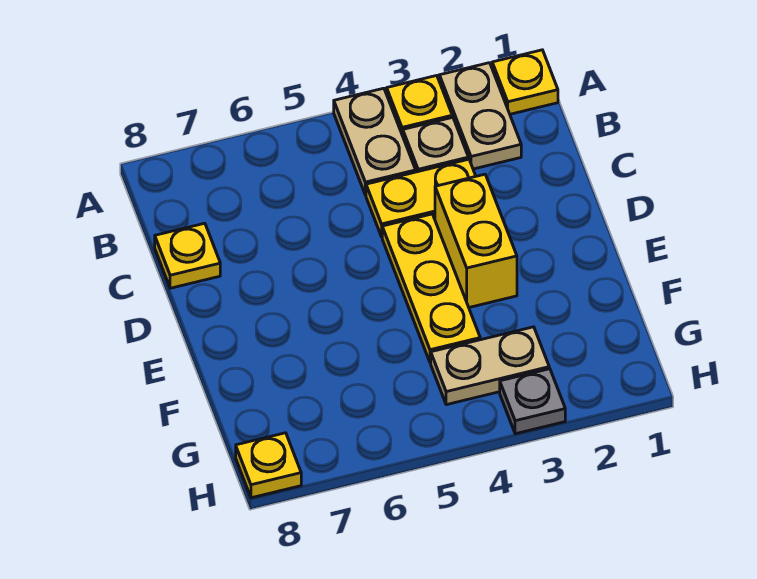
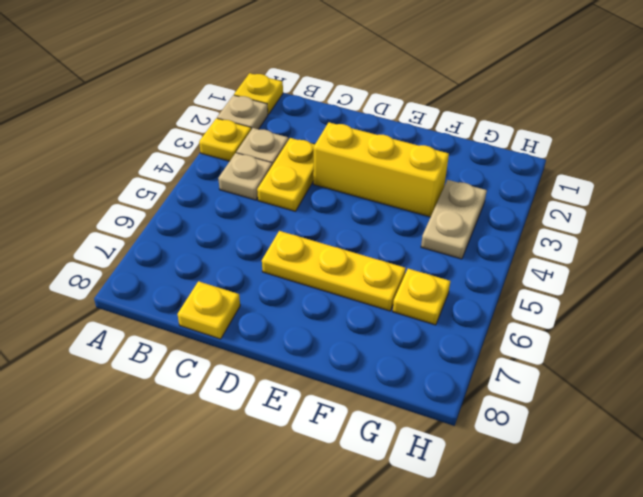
tan 1x2 plate [439,63,521,169] -> tan 1x1 plate [217,95,268,130]
tan 1x2 plate [334,88,416,195] -> tan 1x1 plate [218,153,272,200]
yellow 1x2 brick [435,174,517,307] -> yellow 1x3 brick [313,122,449,217]
yellow 1x3 plate [382,214,480,363] -> yellow 1x3 plate moved to [262,231,406,311]
grey 1x1 plate [500,369,565,434] -> none
yellow 1x1 plate [236,433,301,498] -> yellow 1x1 plate moved to [393,269,450,325]

